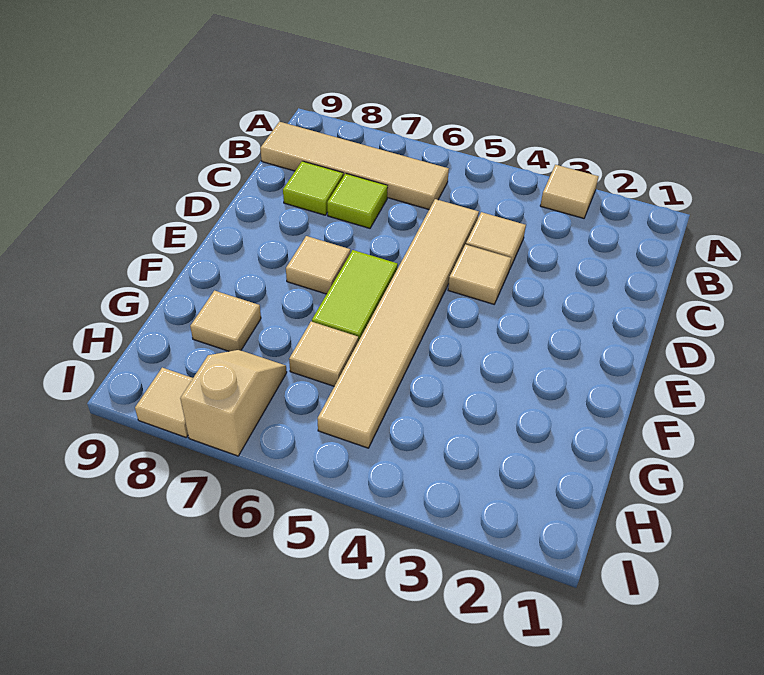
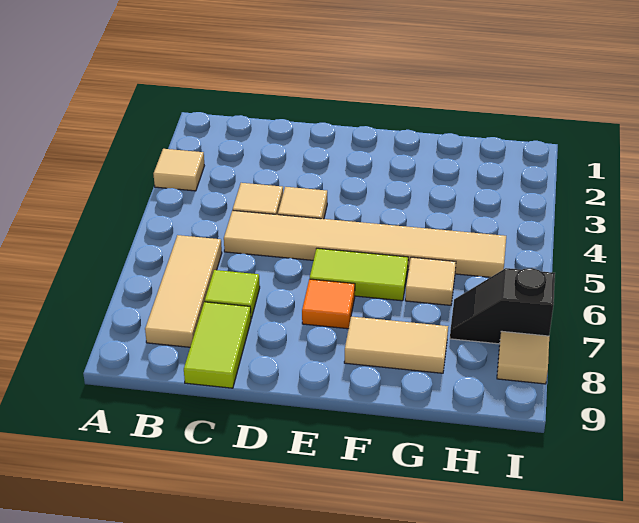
tan 1x4 tile [260,122,449,209] -> tan 1x3 tile [145,235,222,347]
lime 1x1 tile [283,161,343,215] -> lime 1x2 tile [184,302,251,388]
tan 1x1 tile [286,236,350,294] -> orange 1x1 tile [302,279,355,329]
tan 1x1 tile [190,291,261,351] -> tan 1x2 tile [344,317,448,373]
tan 1x2 slope [180,350,287,456] -> black 1x2 slope [450,268,555,344]

